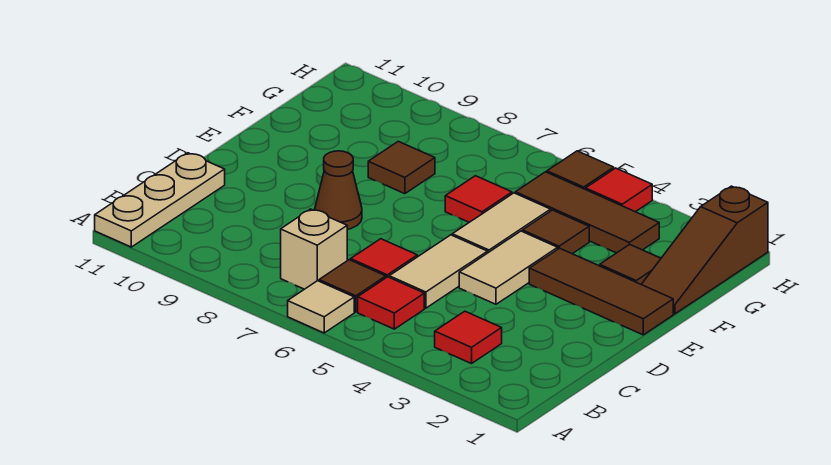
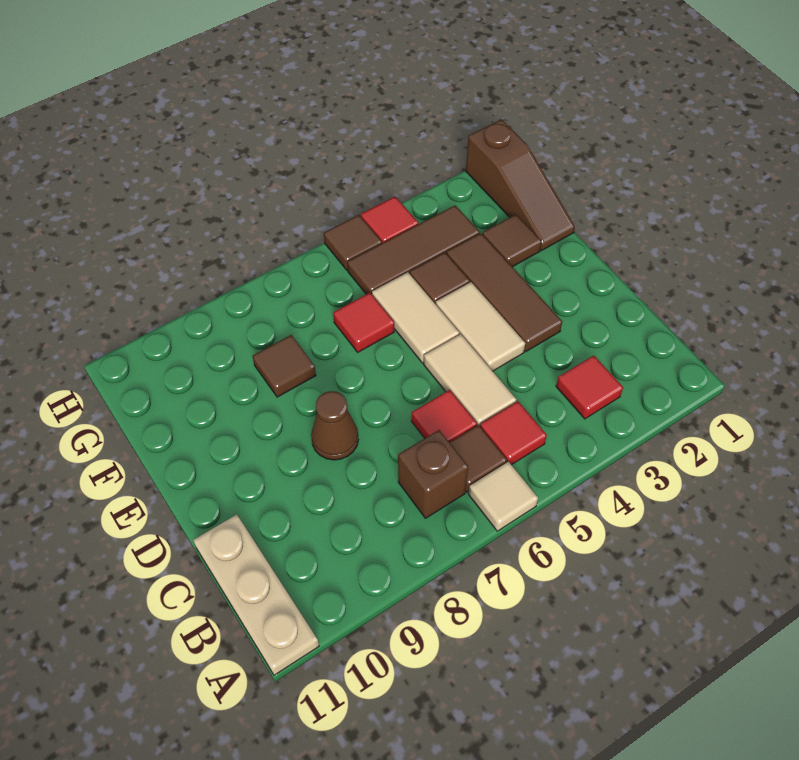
tan 1x1 brick [281,209,347,289] -> brown 1x1 brick [398,430,468,518]
brown 1x3 tile [529,248,673,335] -> brown 1x3 tile turned to [447,233,562,352]

